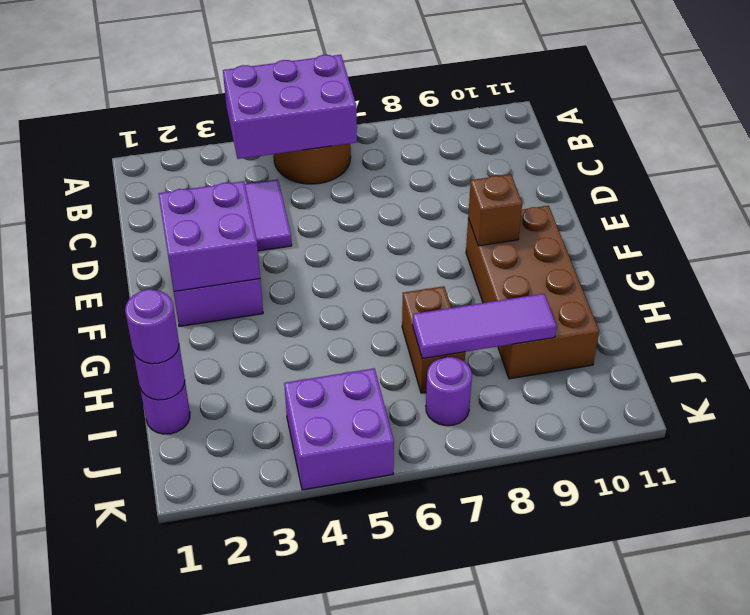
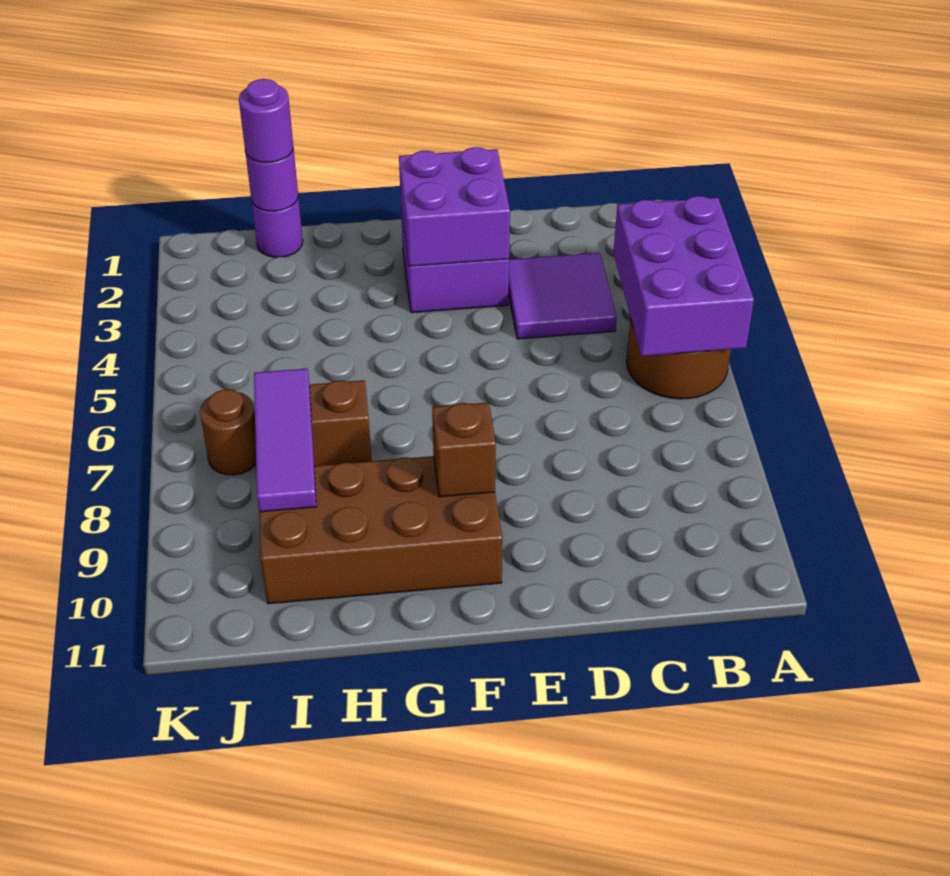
purple 2x2 brick [284,368,394,490] -> none
purple 1x1 round brick [426,357,472,426] -> brown 1x1 round brick [200,389,256,475]

